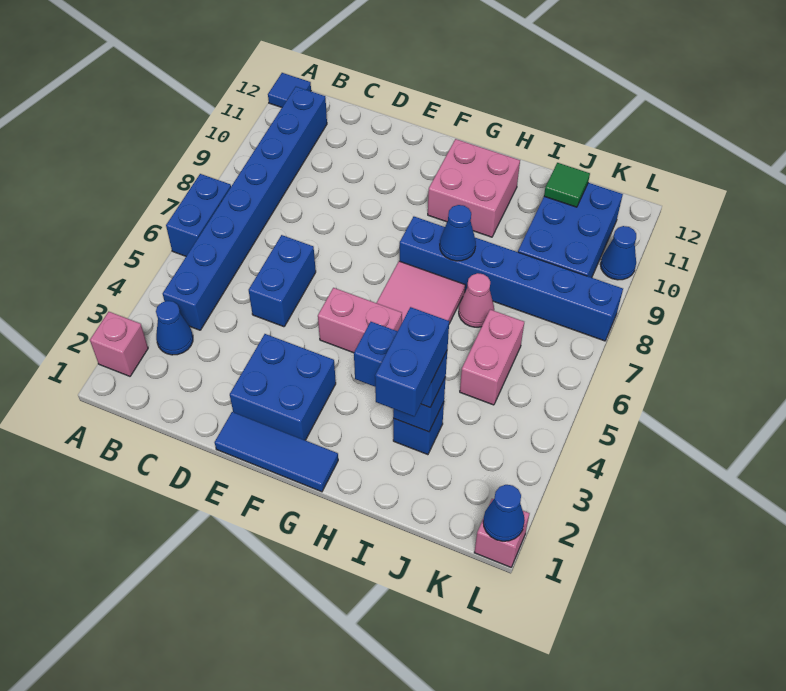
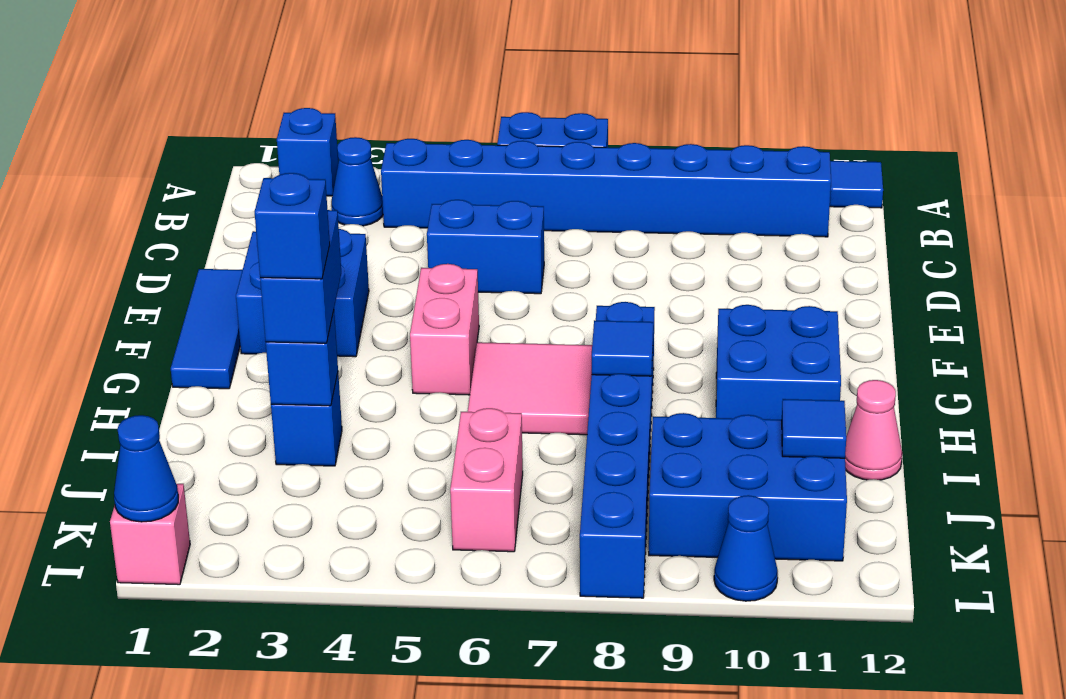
pink 1x1 brick [90,312,148,376] -> blue 1x1 brick [277,108,338,196]
pink 2x2 brick [428,139,520,237] -> blue 2x2 brick [716,305,841,420]
blue 1x1 cone [440,205,476,261] -> blue 1x1 tile [592,320,653,376]
blue 1x2 brick [375,307,449,416] -> blue 1x1 brick [255,173,330,279]
pink 1x1 cone [459,273,494,327] -> pink 1x1 cone moved to [845,380,902,480]
pink 1x2 brick [460,310,524,405] -> pink 1x2 brick turned to [450,408,523,552]
green 1x1 tile [544,163,590,207] -> blue 1x1 tile [782,399,846,458]

